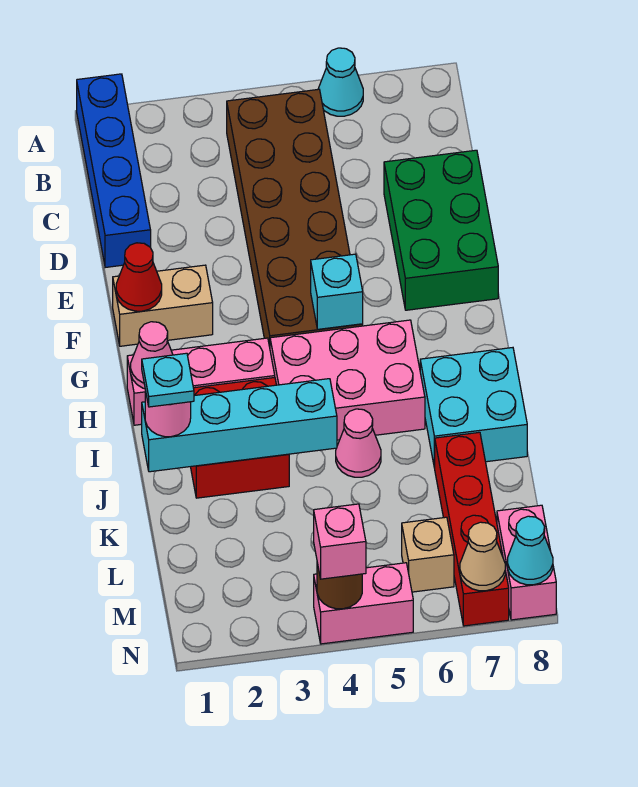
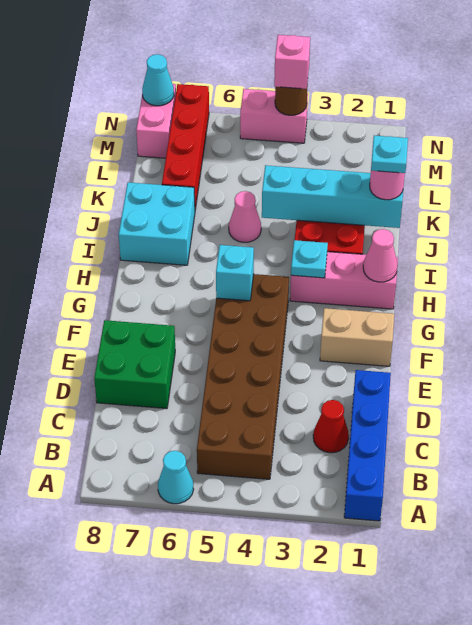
green 2x3 brick [384,150,498,310] -> green 2x2 brick [94,320,175,409]
red 1x1 cone [116,243,162,311] -> red 1x1 cone moved to [313,400,349,453]
none -> cyan 1x1 plate [291,240,328,278]
pink 2x3 brick [270,320,425,440] -> none
tan 1x1 brick [402,517,454,592] -> none
tan 1x1 cone [460,522,505,591] -> none

